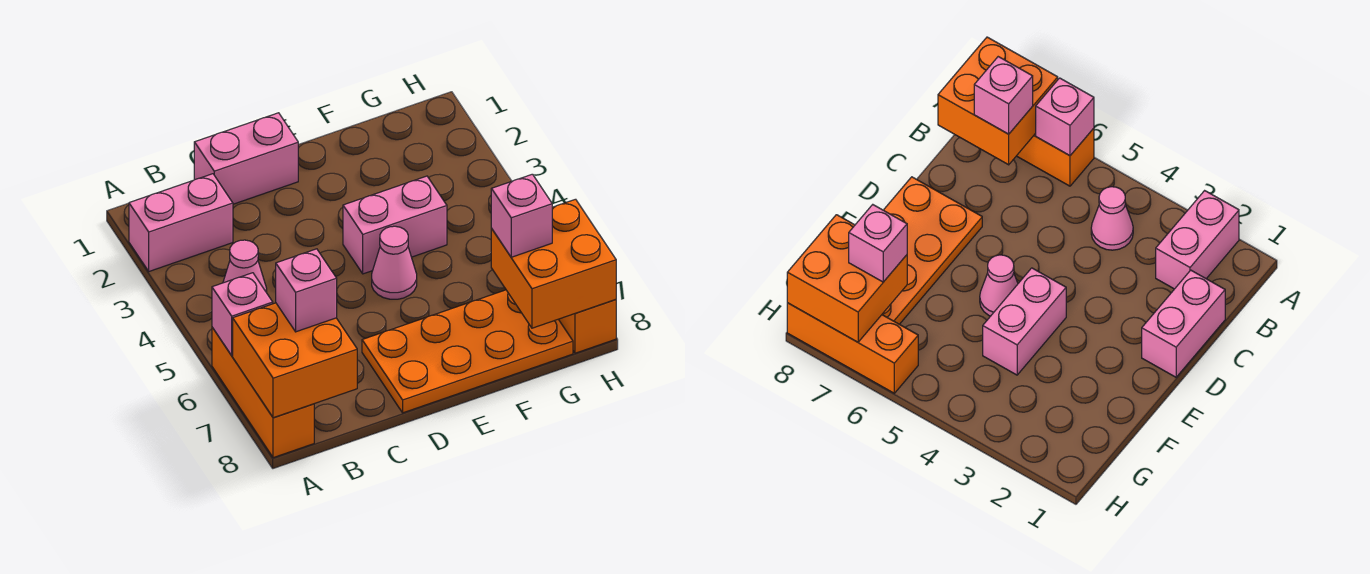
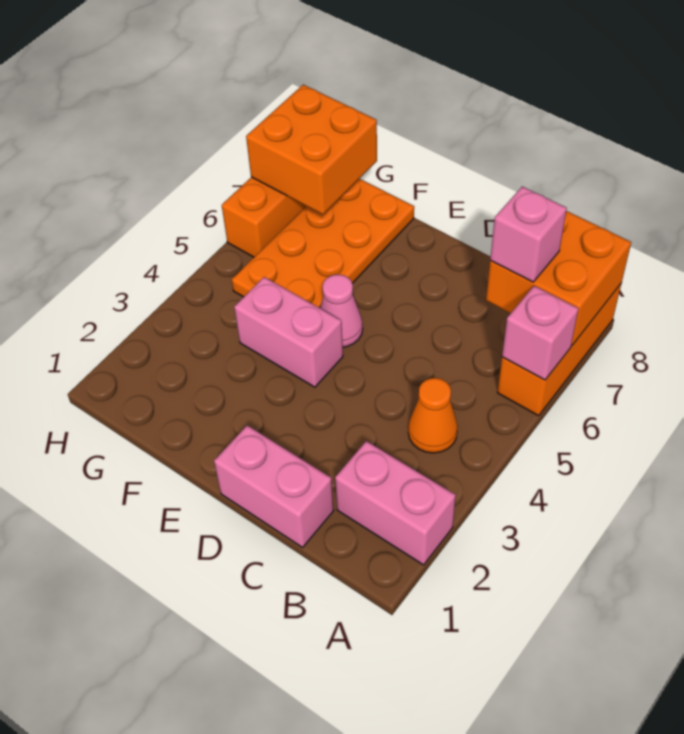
pink 1x1 cone [223,240,267,292] -> orange 1x1 cone [408,378,458,453]
orange 2x4 plate [362,290,573,413] -> orange 2x4 plate turned to [232,179,414,308]
pink 1x1 brick [491,174,552,257] -> none

